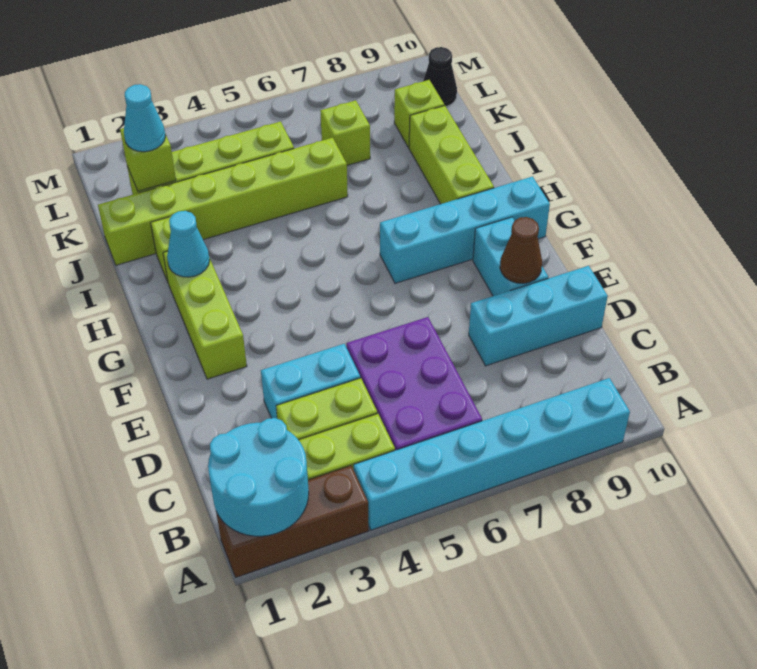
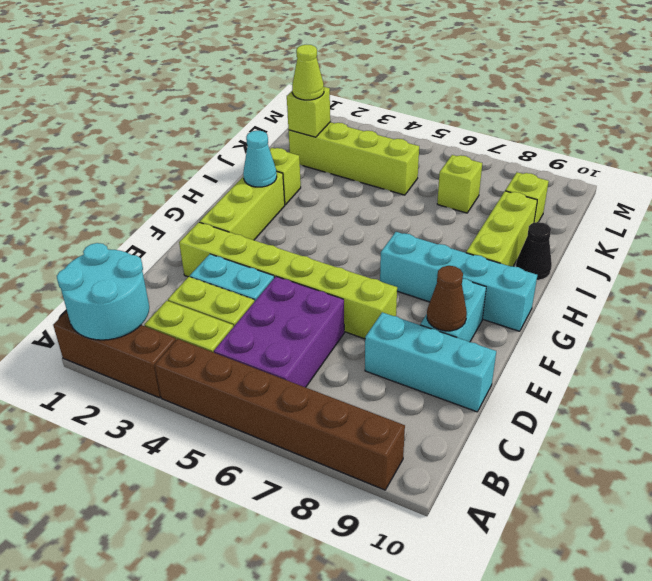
cyan 1x6 brick [354,378,630,530] -> brown 1x6 brick [155,339,405,490]
lime 1x6 brick [98,138,348,265] -> lime 1x6 brick moved to [179,222,397,339]
cyan 1x1 cone [124,84,165,152] -> lime 1x1 cone [292,45,324,100]
black 1x1 cone [423,47,457,107] -> black 1x1 cone moved to [516,222,552,280]

